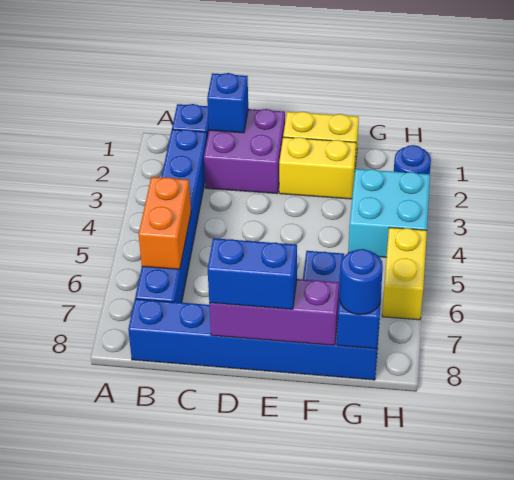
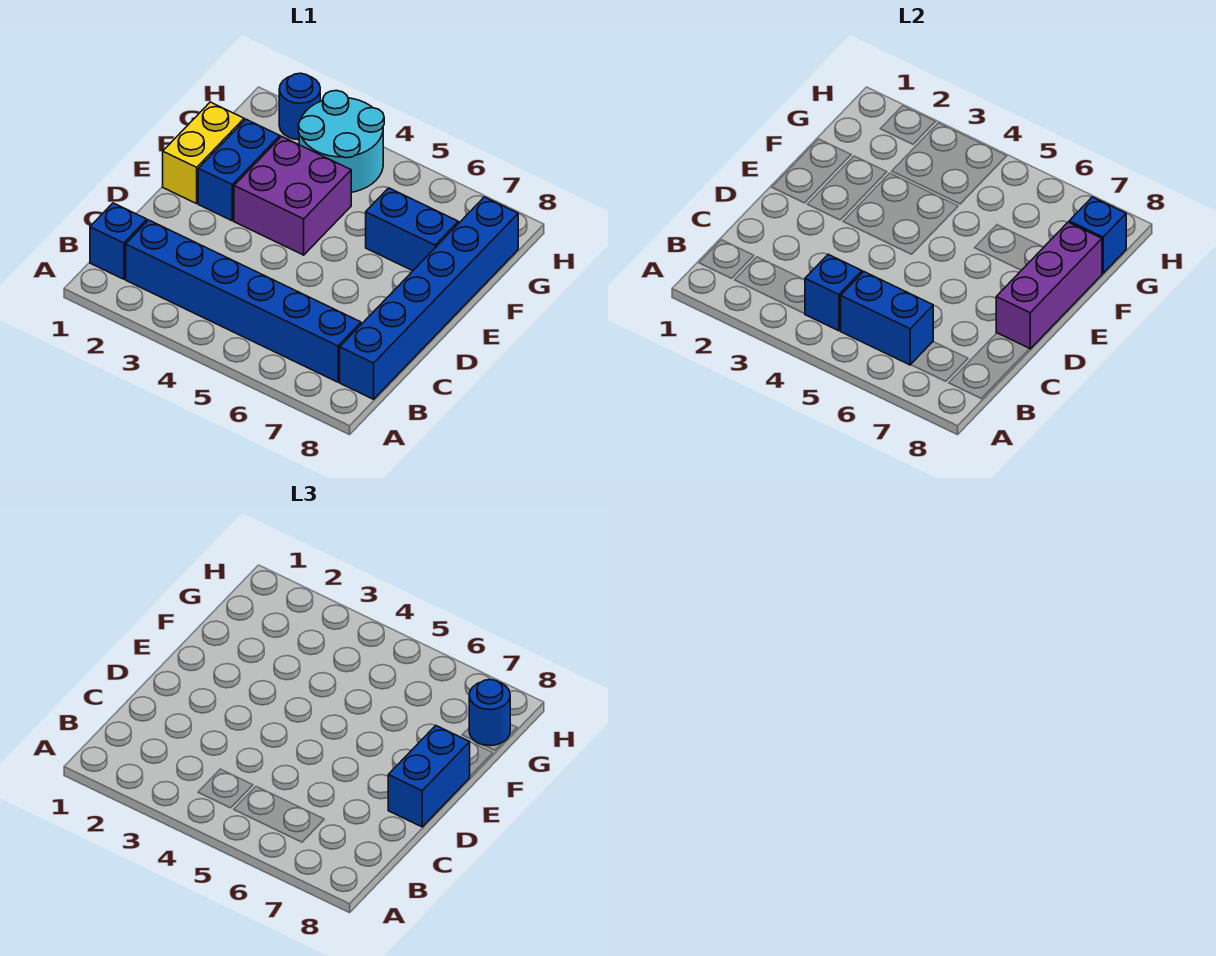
orange 1x2 brick [139,177,191,269] -> blue 1x2 brick [841,272,933,365]
purple 2x2 brick [204,109,285,194] -> purple 2x2 brick moved to [234,136,351,255]
blue 1x1 brick [207,73,248,133] -> blue 1x1 brick moved to [805,254,862,331]
yellow 1x2 brick [279,137,356,199] -> blue 1x2 brick [198,119,280,221]
cyan 2x2 brick [348,169,430,257] -> cyan 2x2 round brick [298,91,384,192]
yellow 1x2 brick [382,227,427,320] -> none

